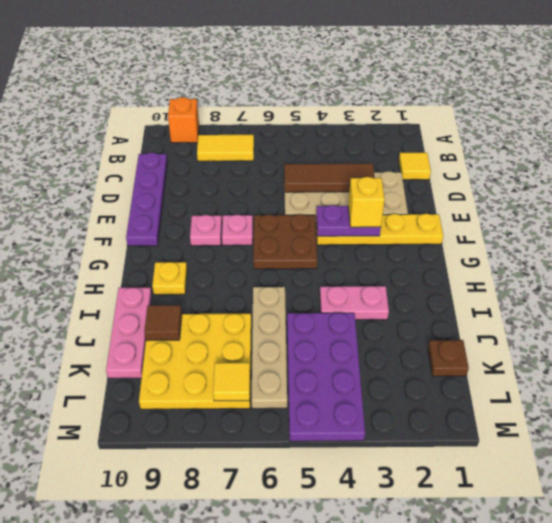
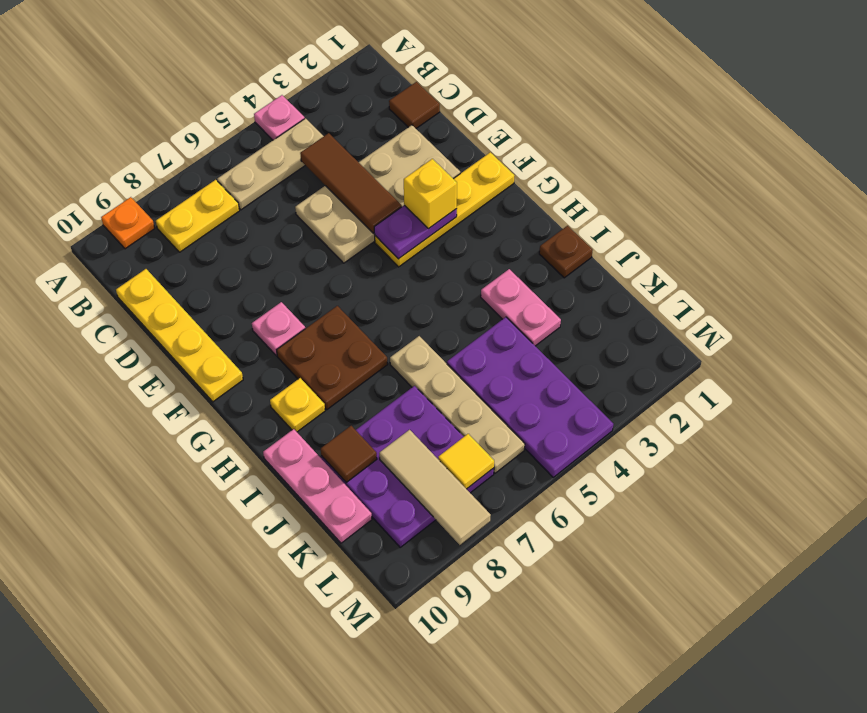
orange 1x1 brick [168,97,199,143] -> orange 1x1 plate [101,197,155,249]
none -> tan 1x3 plate [217,118,324,210]
yellow 1x2 tile [197,135,254,161] -> yellow 1x2 plate [156,180,239,252]
yellow 1x1 tile [399,153,431,180] -> brown 1x1 tile [389,82,440,128]
purple 1x4 plate [126,153,167,246] -> yellow 1x4 plate [116,269,243,402]
brown 1x3 tile [284,164,375,192] -> brown 1x3 tile turned to [300,133,402,234]
brown 2x2 plate [253,214,317,269] -> brown 2x2 plate moved to [277,306,388,410]
pink 1x1 plate [222,215,253,245] -> pink 1x1 plate moved to [254,95,305,140]
pink 1x2 plate [320,286,389,320] -> pink 1x2 plate turned to [481,269,561,346]
yellow 3x3 plate [139,314,251,409] -> purple 3x3 plate [321,386,494,547]
brown 1x1 plate [428,340,469,376] -> brown 1x1 plate moved to [539,226,593,278]
none -> tan 1x3 tile [379,430,491,545]

